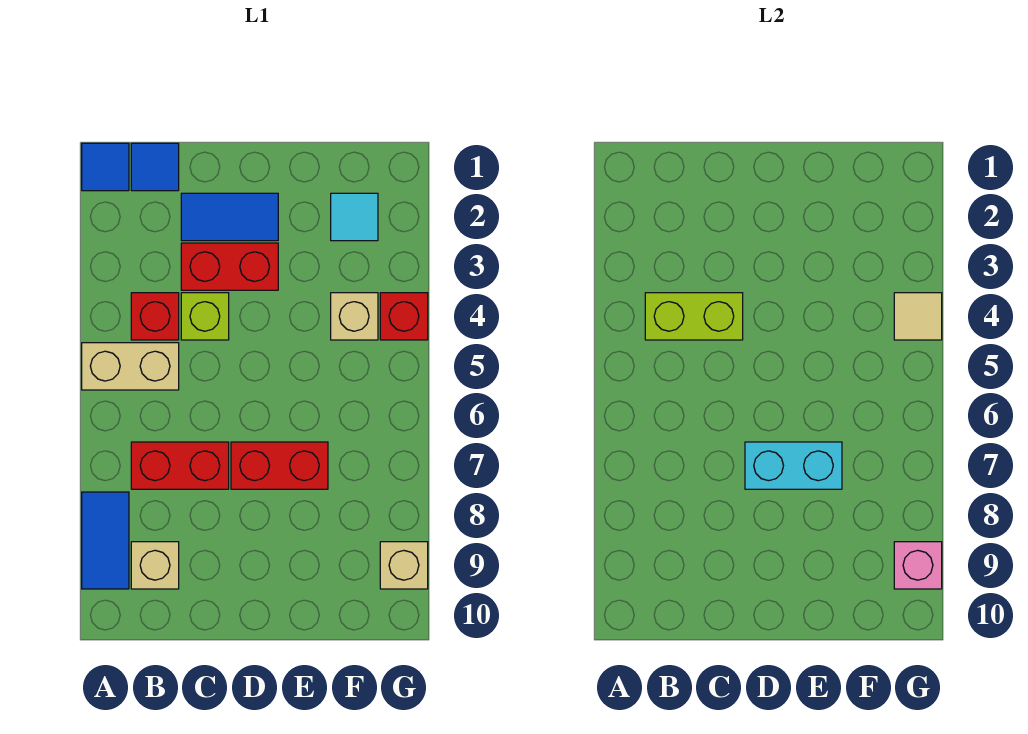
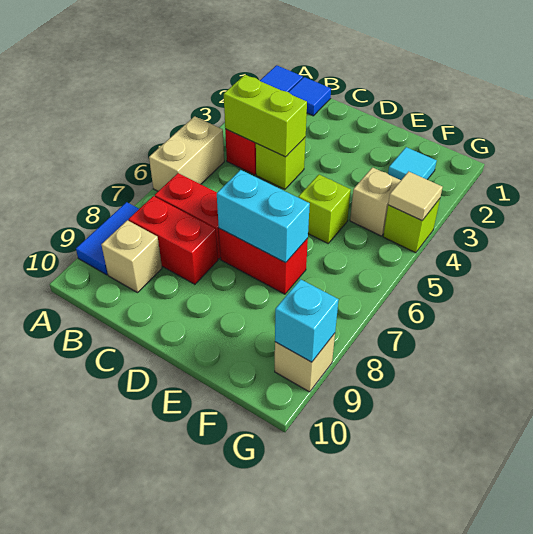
tan 1x2 brick [82,343,179,390] -> tan 1x2 brick turned to [149,116,224,191]
blue 1x2 tile [181,193,278,241] -> none
red 1x2 brick [181,243,278,290] -> red 1x2 brick moved to [129,196,218,284]
none -> lime 1x1 brick [298,175,351,243]
red 1x1 brick [380,293,428,340] -> lime 1x1 brick [383,199,440,253]
pink 1x1 brick [894,542,942,589] -> cyan 1x1 brick [275,279,339,362]

